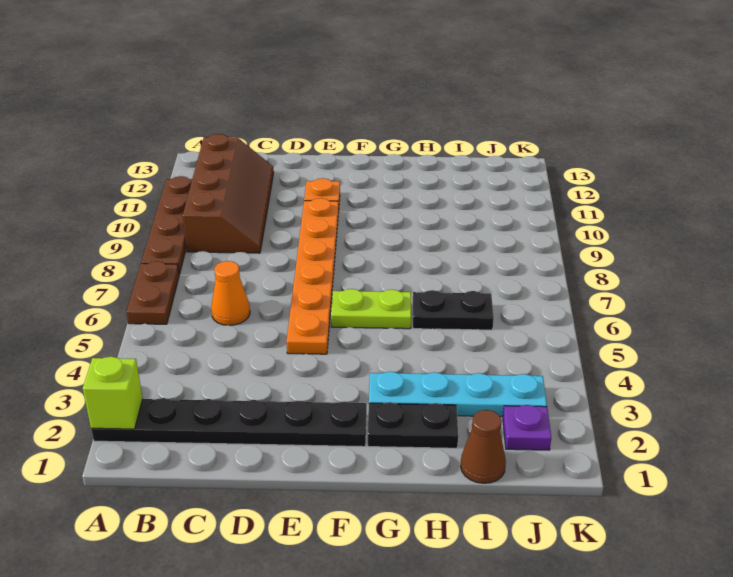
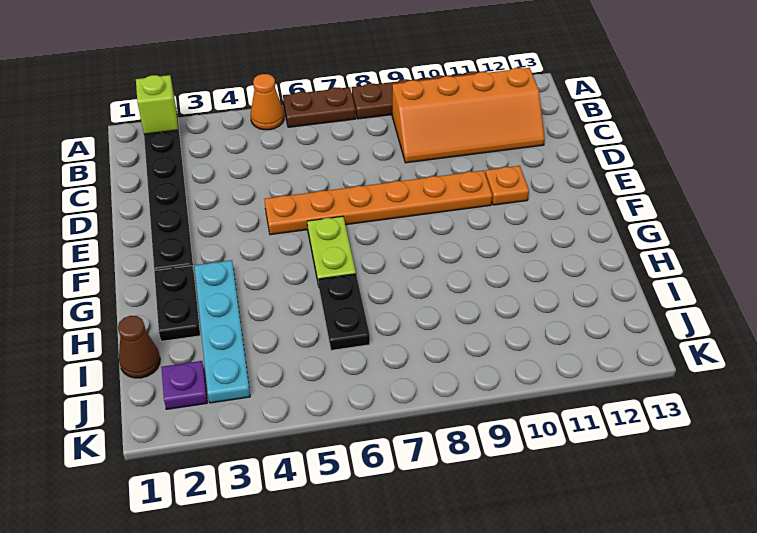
brown 2x4 slope [183,134,274,253] -> orange 2x4 slope [392,68,545,163]
orange 1x1 cone [211,261,250,325] -> orange 1x1 cone moved to [251,74,284,130]

